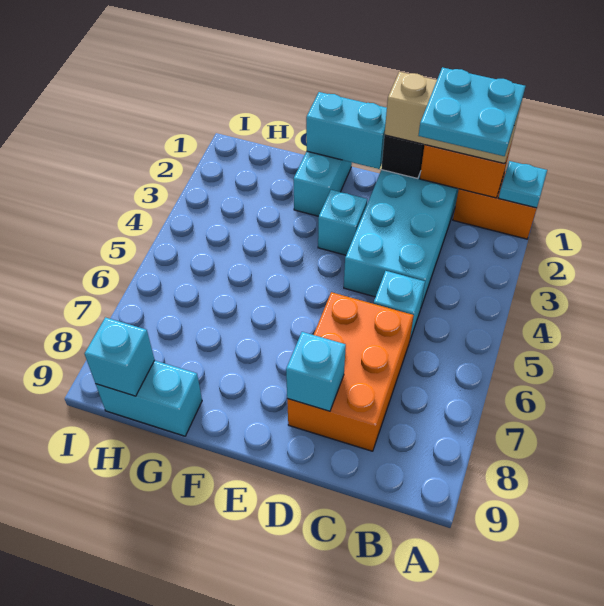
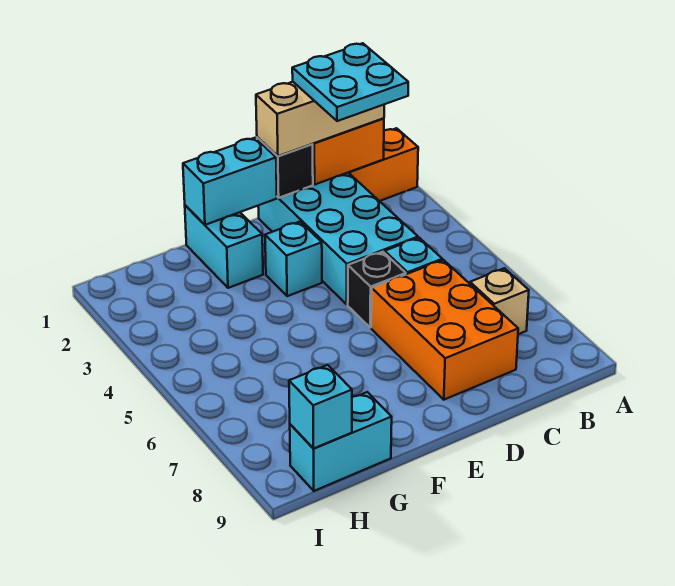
cyan 1x1 plate [499,161,547,208] -> none
none -> tan 1x1 brick [470,268,529,334]
none -> black 1x1 brick [348,252,406,328]
cyan 1x1 brick [286,332,346,411] -> none

